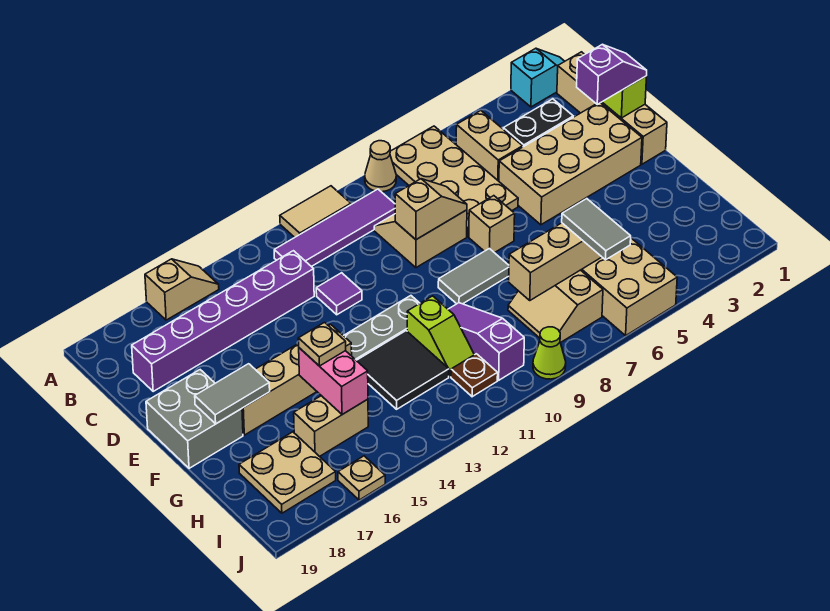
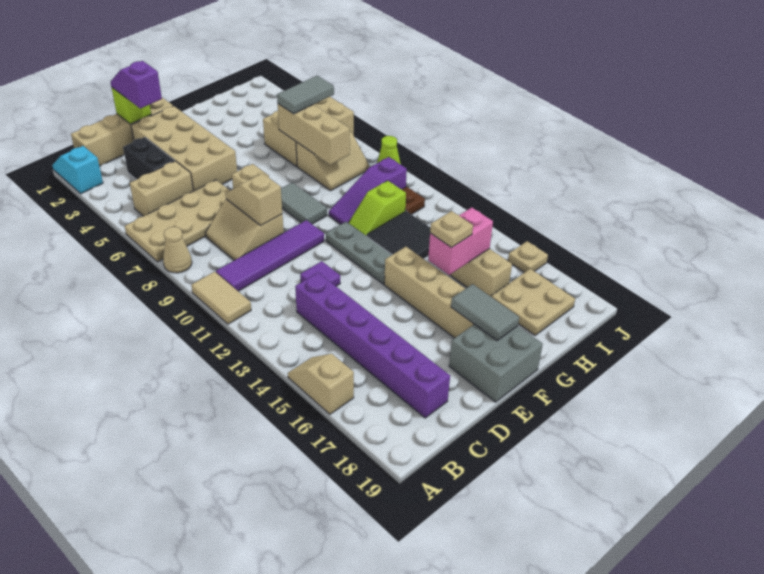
purple 1x4 tile [274,189,395,267] -> purple 1x4 tile turned to [216,220,324,291]
lime 1x2 slope [407,296,474,377] -> lime 1x2 slope turned to [348,181,406,235]

